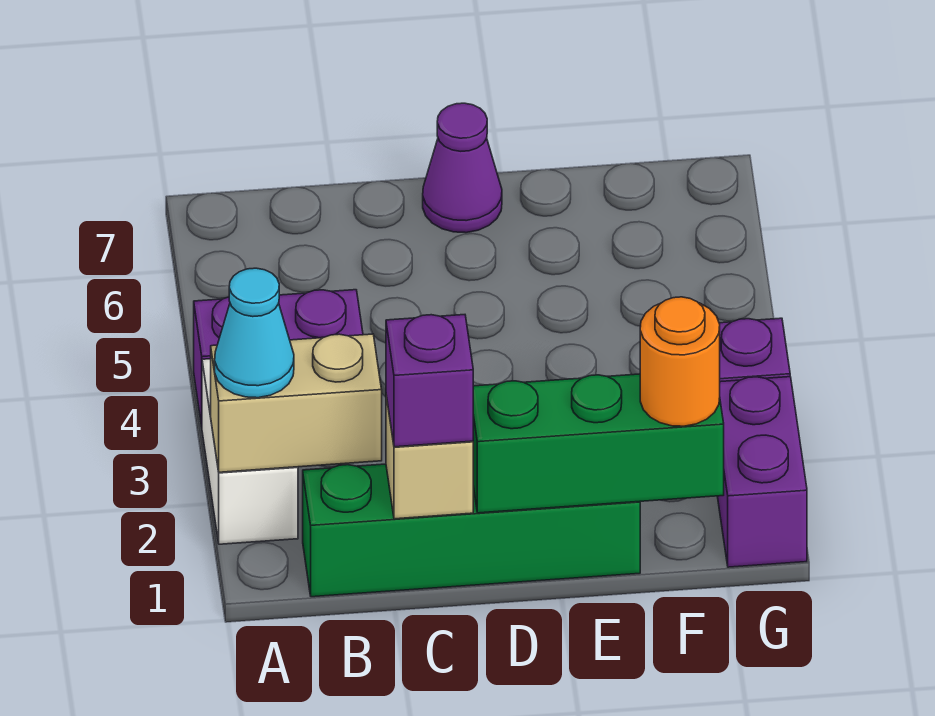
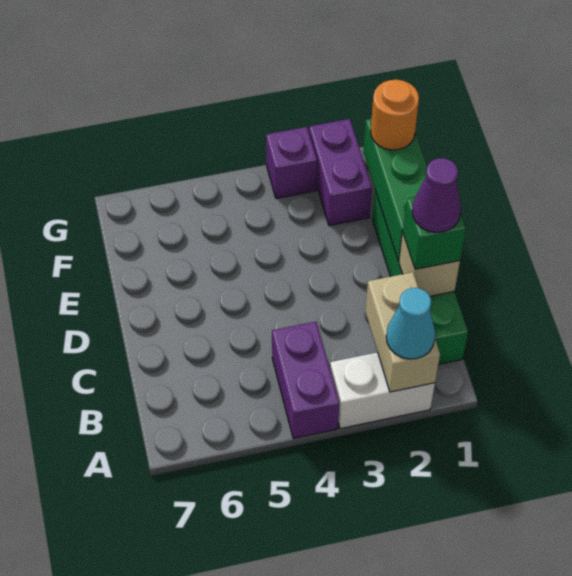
purple 1x1 brick [386,315,473,447] -> green 1x1 brick [403,197,466,269]
purple 1x1 cone [423,103,502,233] -> purple 1x1 cone moved to [412,158,461,232]
purple 1x2 brick [717,377,807,567] -> purple 1x2 brick turned to [309,119,372,226]

